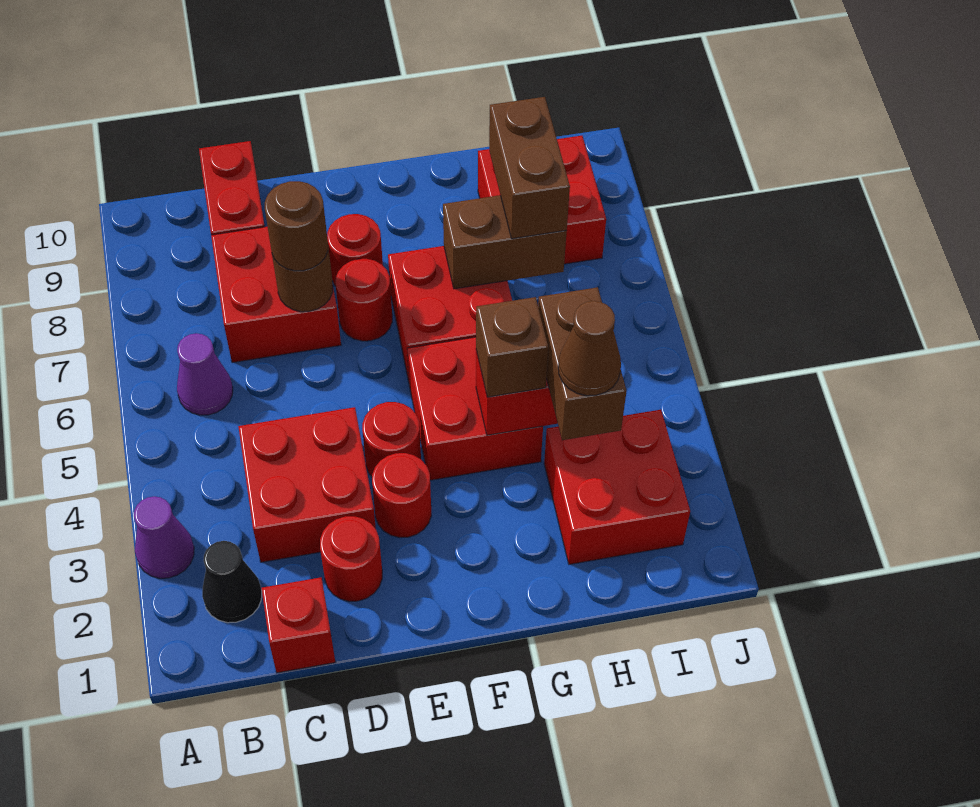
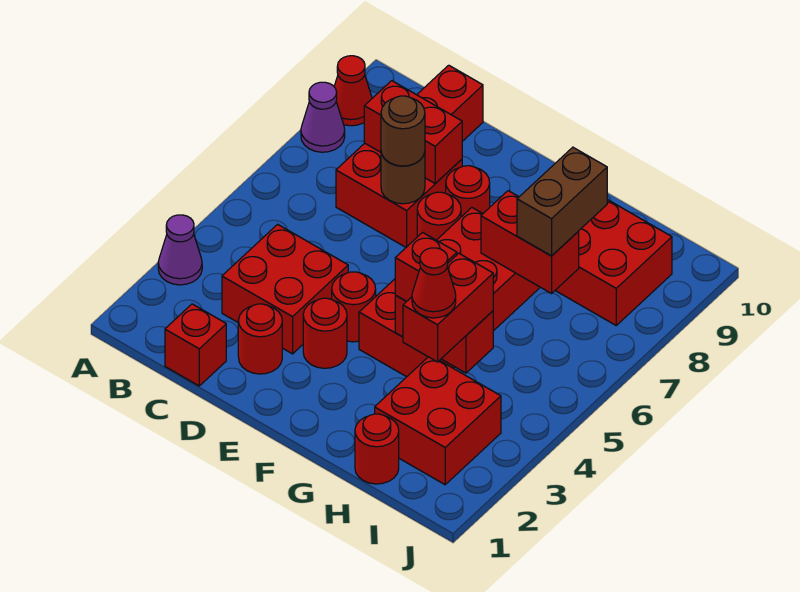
none -> red 1x1 cone [334,56,372,126]
black 1x1 cone [202,541,262,623] -> none
purple 1x1 cone [177,333,233,415] -> purple 1x1 cone moved to [301,82,345,152]
none -> red 1x2 brick [364,81,462,183]
brown 1x1 brick [476,297,548,397] -> red 1x1 brick [395,233,457,301]
brown 1x2 brick [443,195,567,289] -> red 1x2 brick [481,191,579,294]
none -> red 1x1 round brick [355,414,399,484]
brown 1x2 brick [538,287,627,440] -> red 1x2 brick [403,253,493,362]
brown 1x1 cone [558,301,621,396] -> red 1x1 cone [412,248,456,318]

